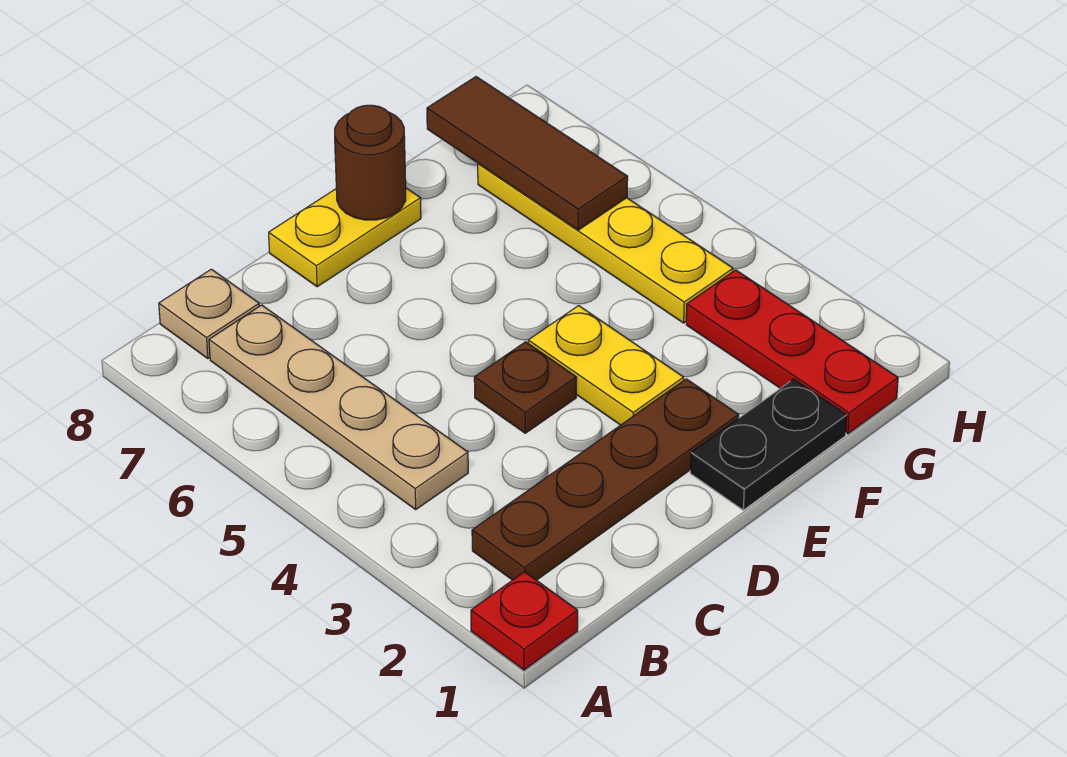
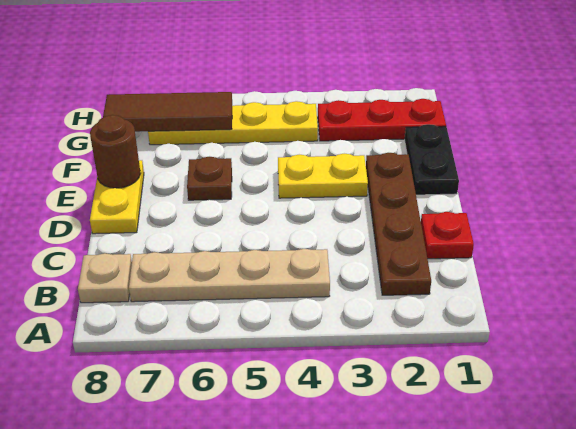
red 1x1 plate [471,572,578,670] -> red 1x1 plate moved to [421,212,474,259]
brown 1x1 plate [474,342,577,433] -> brown 1x1 plate moved to [187,157,232,200]

